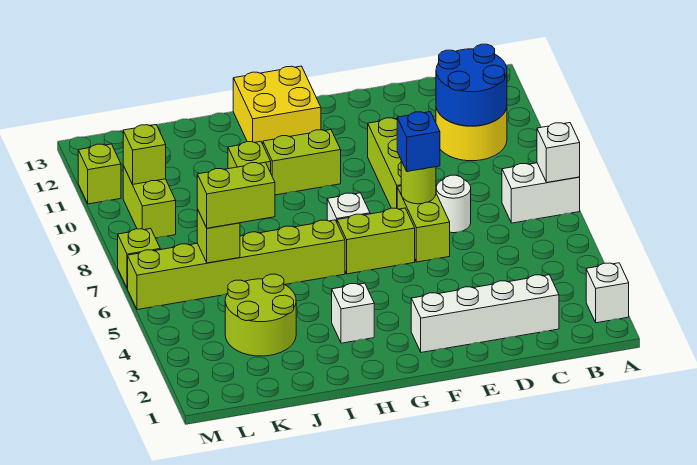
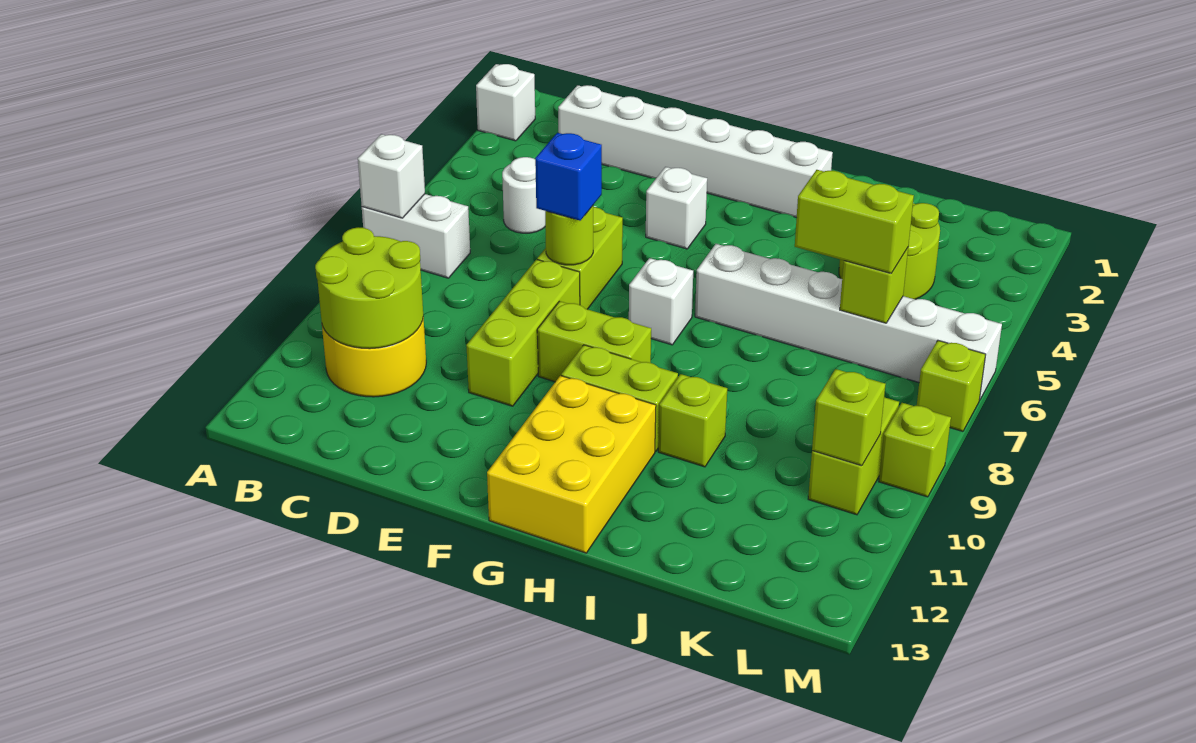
blue 2x2 round brick [436,44,507,126] -> lime 2x2 round brick [315,227,423,349]
white 1x4 brick [411,275,559,352] -> white 1x6 brick [558,85,833,218]
white 1x1 round brick [436,175,471,233] -> white 1x1 round brick moved to [502,157,545,233]
lime 1x2 brick [337,208,415,274] -> lime 1x2 brick moved to [537,301,651,382]
yellow 2x2 brick [233,66,321,144] -> yellow 2x3 brick [487,376,656,553]
white 1x1 brick [332,283,374,343] -> white 1x1 brick moved to [646,167,707,249]
lime 1x6 brick [128,220,345,310] -> white 1x6 brick [695,244,1002,400]
lime 1x1 brick [78,144,121,204] -> lime 1x1 brick moved to [879,403,951,497]

